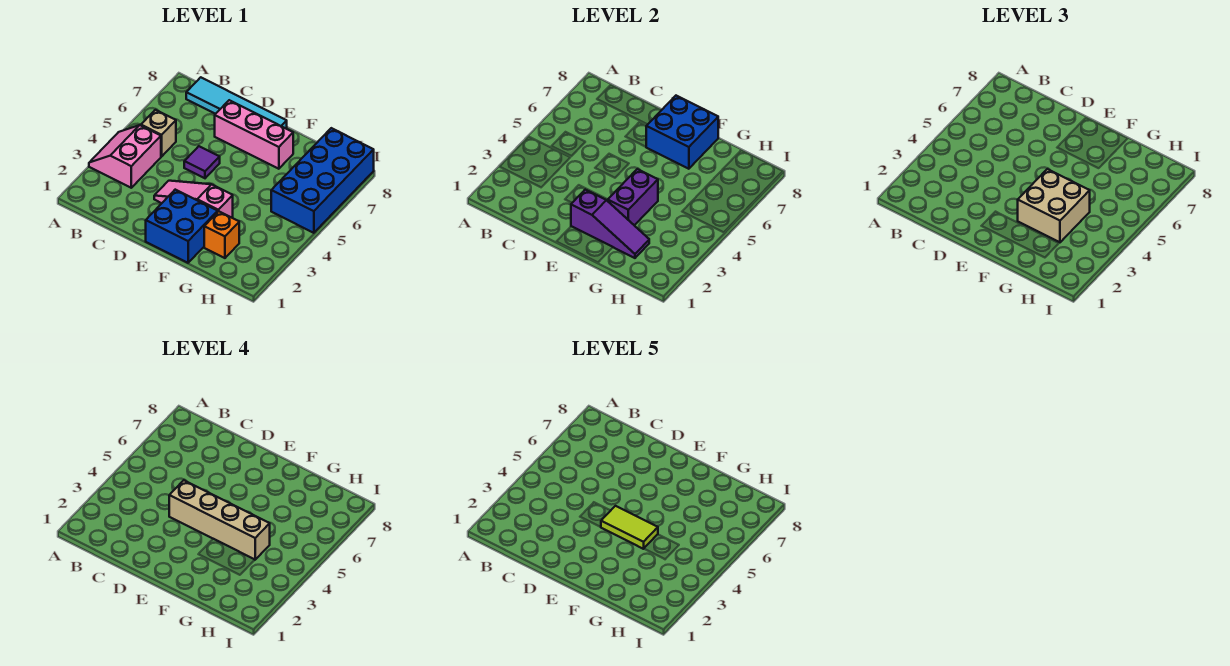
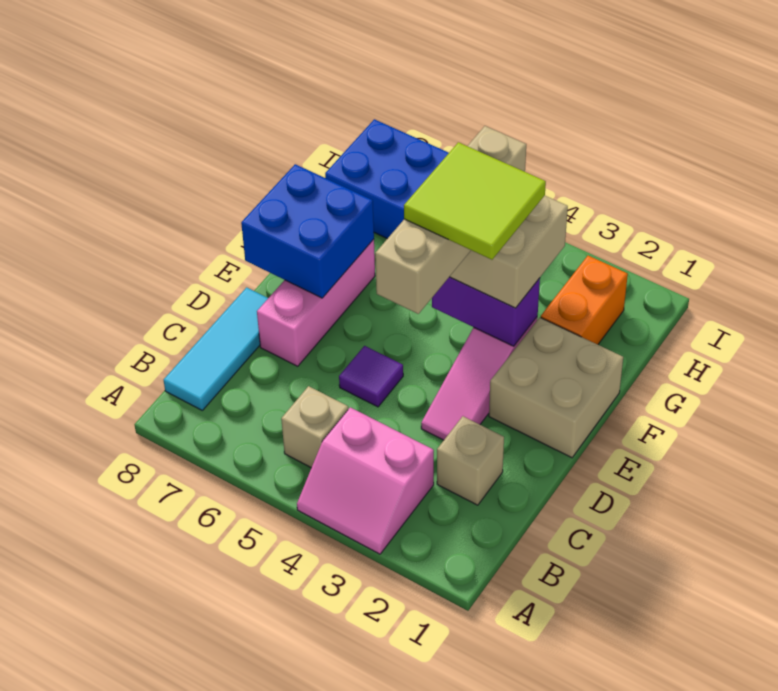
cyan 1x4 tile [186,77,287,128] -> cyan 1x3 tile [164,287,268,410]
none -> tan 1x1 brick [437,416,504,505]
blue 2x2 brick [146,190,218,263] -> tan 2x2 brick [489,317,623,458]
purple 1x3 slope [571,190,649,258] -> none
lime 1x2 tile [601,506,658,549] -> lime 2x2 tile [404,142,546,260]
orange 1x1 brick [204,211,239,258] -> orange 1x2 brick [541,256,628,345]

